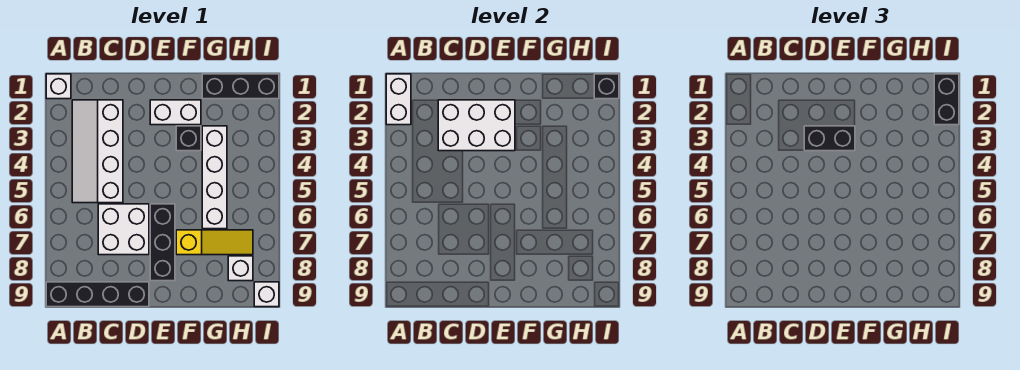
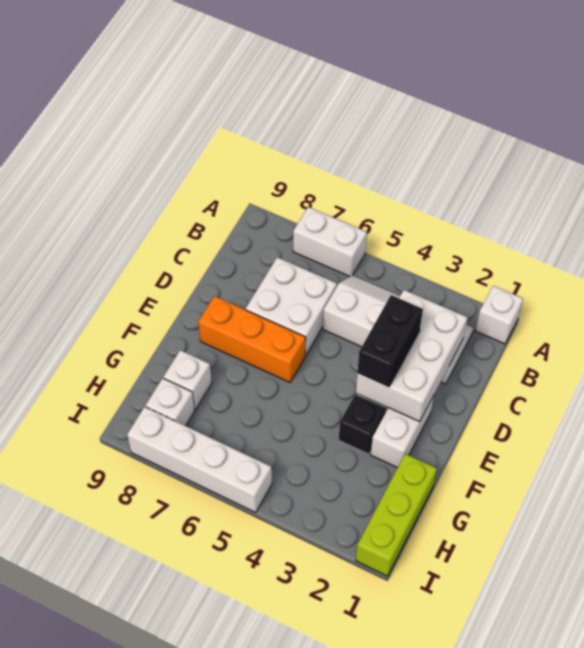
white 1x2 brick [386,74,411,125] -> white 1x2 brick moved to [293,207,367,276]
black 1x4 brick [46,282,149,307] -> none
black 1x3 brick [150,204,175,281] -> orange 1x3 brick [198,296,306,382]
yellow 1x3 slope [176,230,253,255] -> none
black 1x3 brick [202,74,279,99] -> lime 1x3 brick [356,454,437,576]
white 1x4 brick [202,126,227,229] -> white 1x4 brick moved to [127,407,272,512]
black 1x1 brick [594,74,619,99] -> none
black 1x2 brick [934,74,959,125] -> none
white 1x1 brick [254,282,279,307] -> white 1x1 brick moved to [164,350,212,409]

